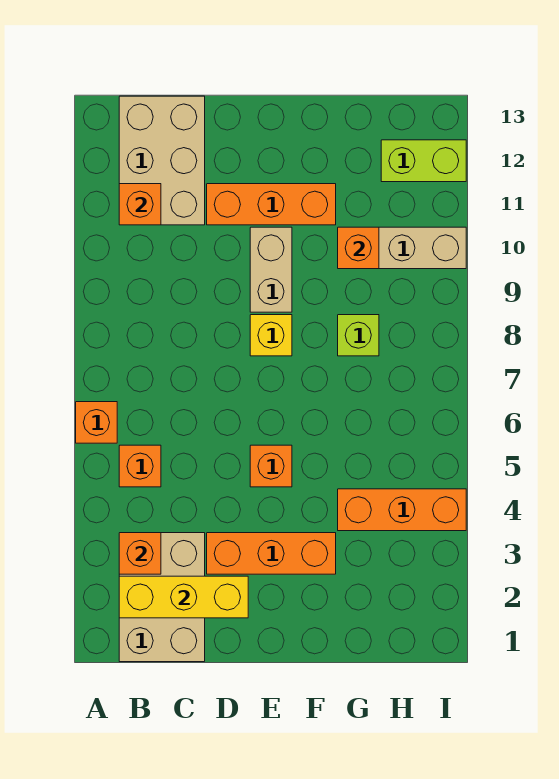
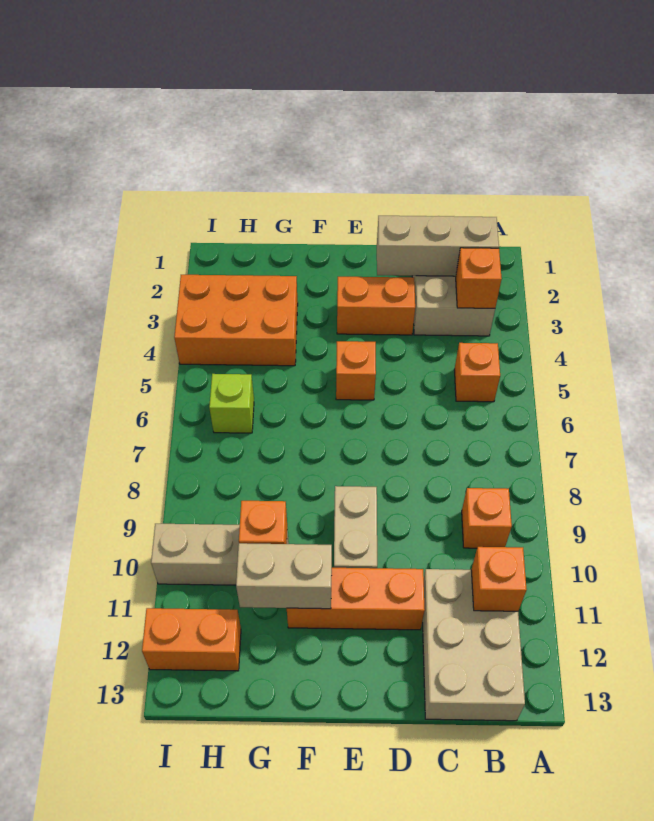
orange 1x1 brick [76,402,117,443] -> orange 1x1 brick moved to [462,488,512,548]
yellow 1x3 brick [119,576,248,618] -> tan 1x3 brick [377,216,499,276]
orange 1x3 brick [207,533,336,574] -> orange 1x2 brick [337,277,415,335]
yellow 1x1 brick [250,315,292,356] -> none
none -> tan 1x2 brick [236,543,332,609]
orange 1x3 brick [338,489,466,531] -> orange 2x3 brick [174,275,298,366]
lime 1x1 brick [338,315,379,356] -> lime 1x1 brick moved to [209,374,254,433]
lime 1x2 brick [381,140,466,182] -> orange 1x2 brick [142,608,241,671]

